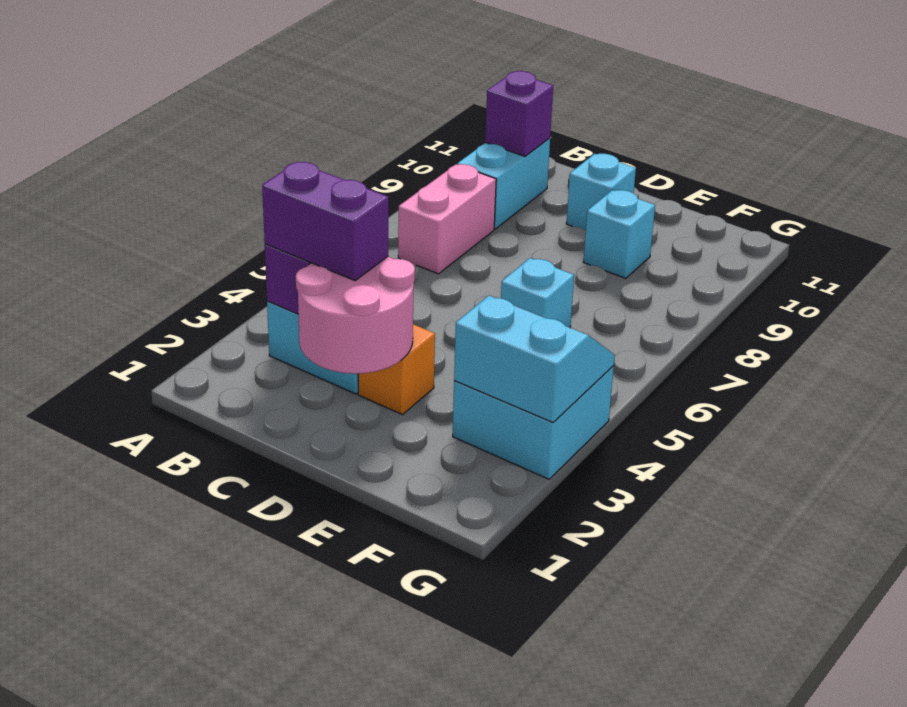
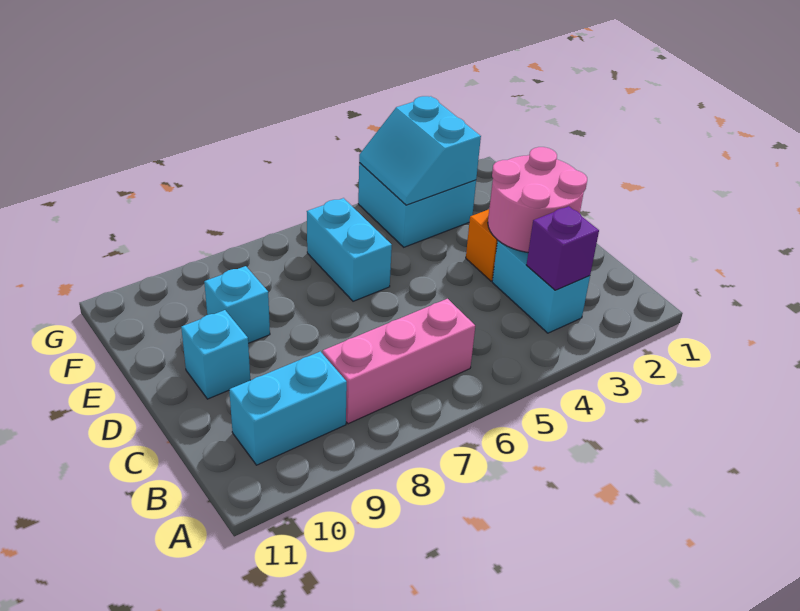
purple 1x2 brick [262,162,389,280] -> none
pink 1x2 brick [398,164,496,274] -> pink 1x3 brick [322,299,475,424]
purple 1x1 brick [485,71,553,156] -> none
cyan 1x1 brick [501,258,574,328] -> cyan 1x2 brick [307,198,392,301]

